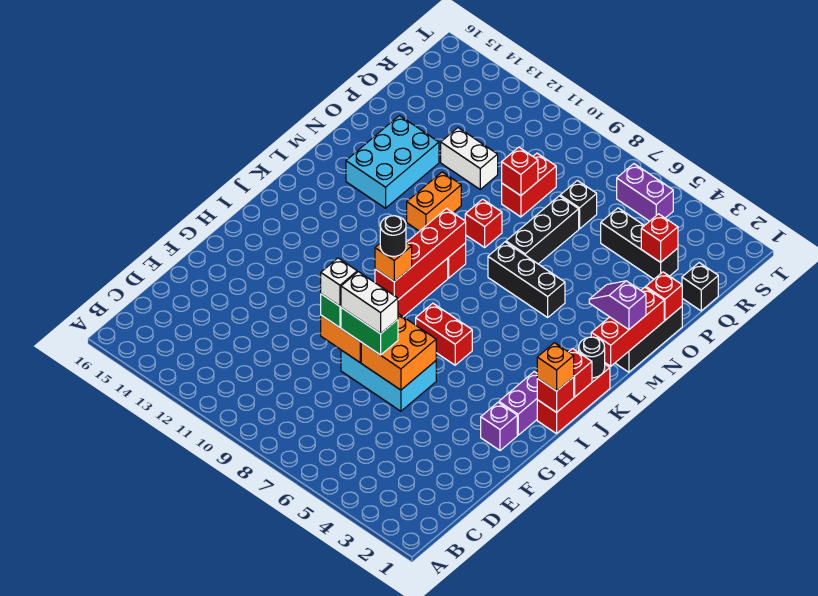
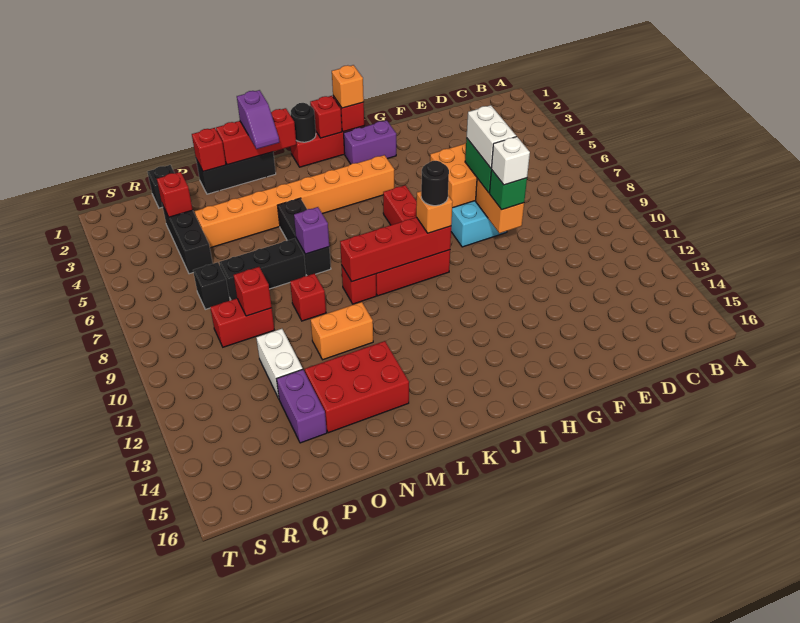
purple 1x1 brick [481,402,517,451] -> purple 1x1 brick moved to [294,207,329,254]
none -> orange 1x8 brick [195,155,394,248]
cyan 2x3 brick [346,115,439,208] -> red 2x3 brick [305,341,409,433]
purple 1x2 brick [617,164,673,221] -> purple 1x2 brick moved to [277,369,327,443]

